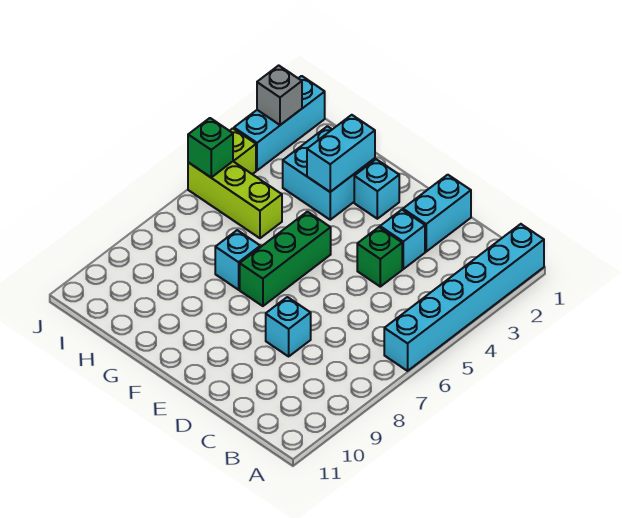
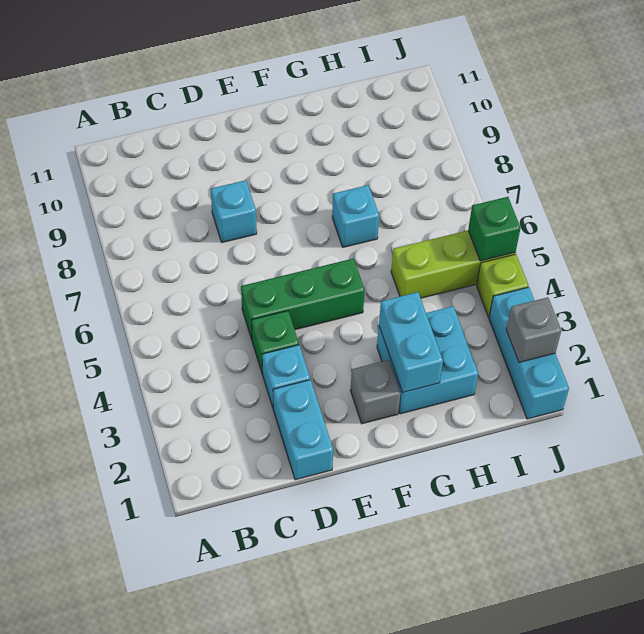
cyan 1x6 brick [384,224,544,371] -> none
cyan 1x1 brick [354,159,399,219] -> grey 1x1 brick [350,360,400,424]
green 1x3 brick [240,212,331,306] -> green 1x3 brick turned to [241,259,365,339]

